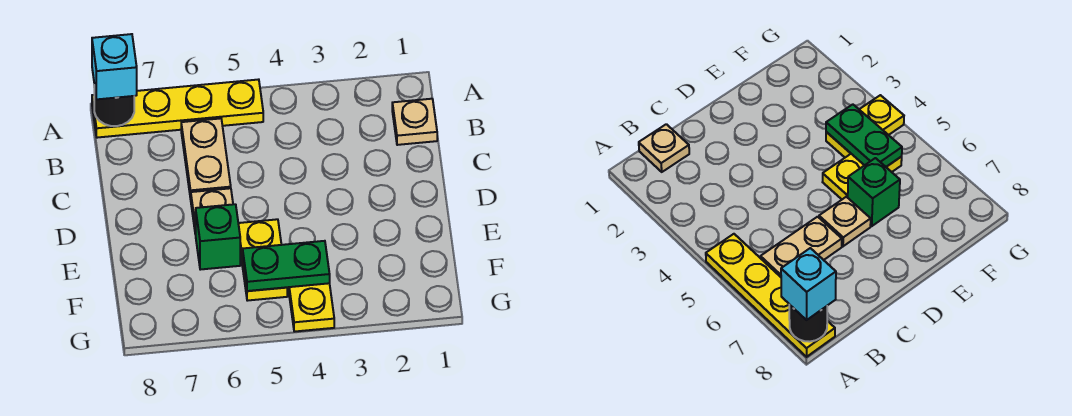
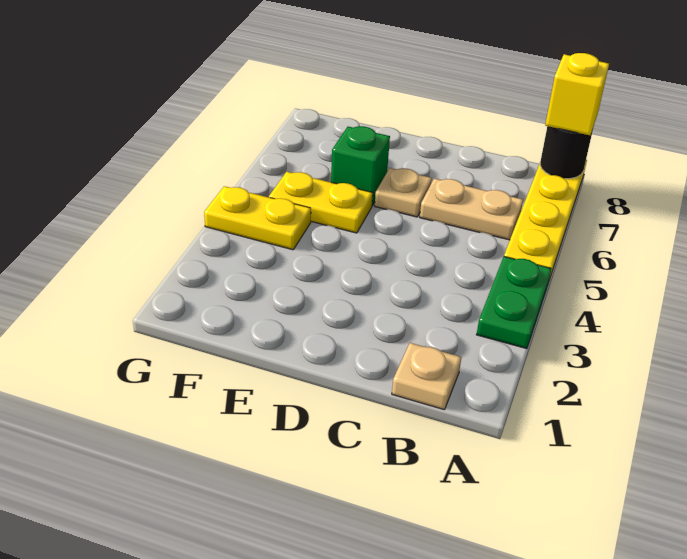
cyan 1x1 brick [92,34,137,99] -> yellow 1x1 brick [545,53,609,135]
green 1x2 plate [243,241,330,291] -> green 1x2 plate moved to [477,257,552,349]

